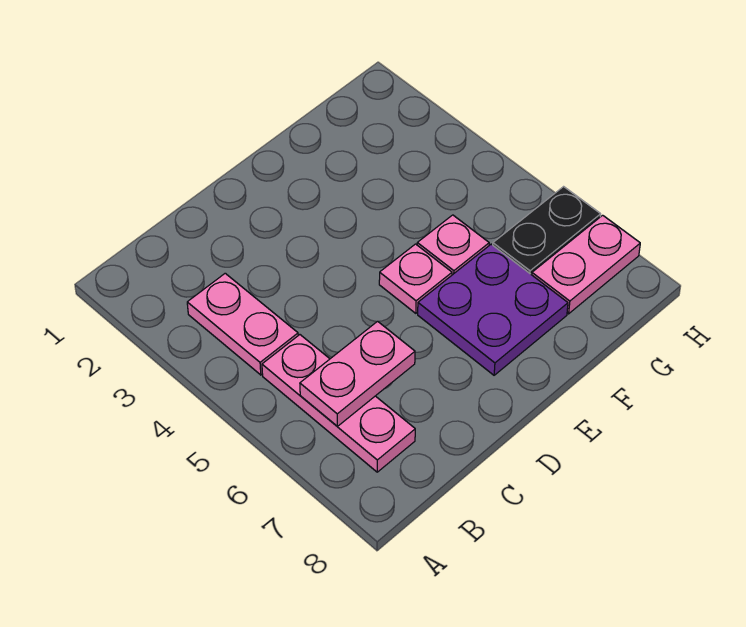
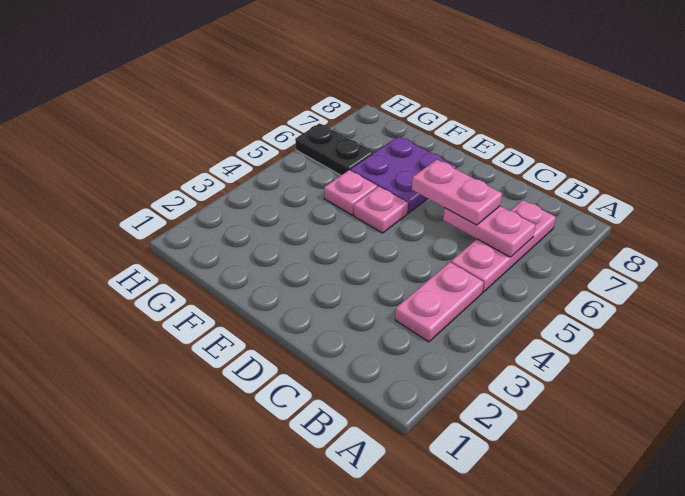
pink 1x2 plate [532,215,640,314] -> pink 1x2 plate moved to [412,159,502,225]

